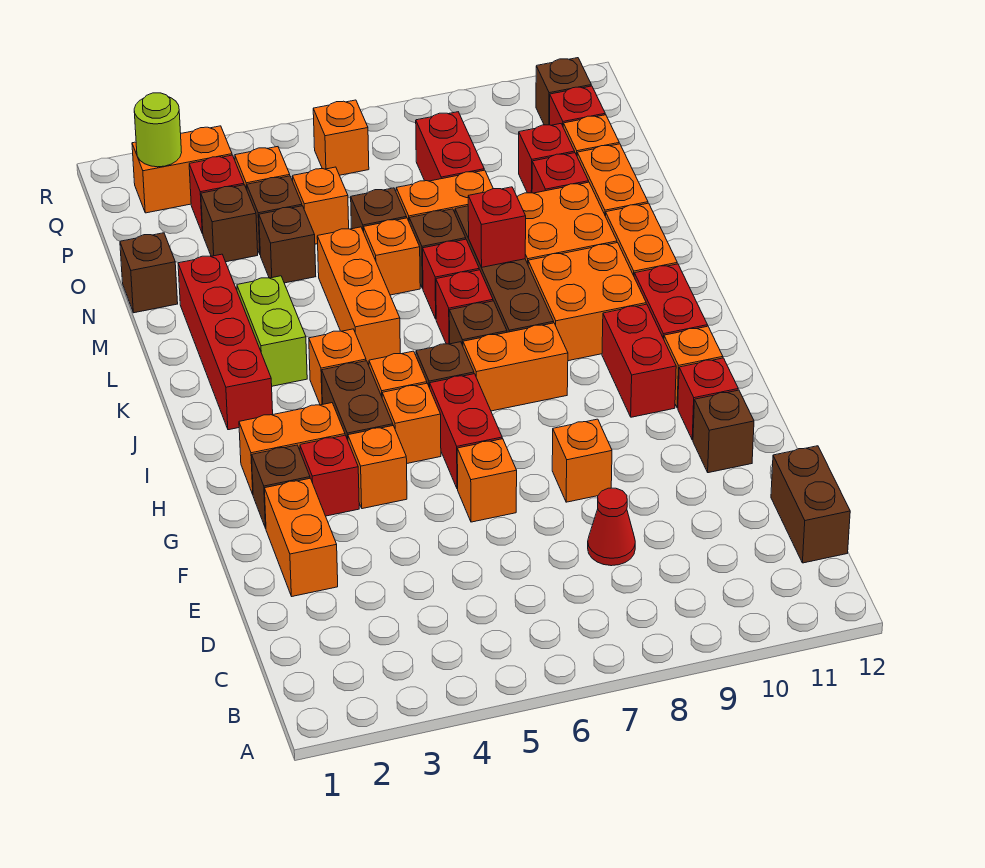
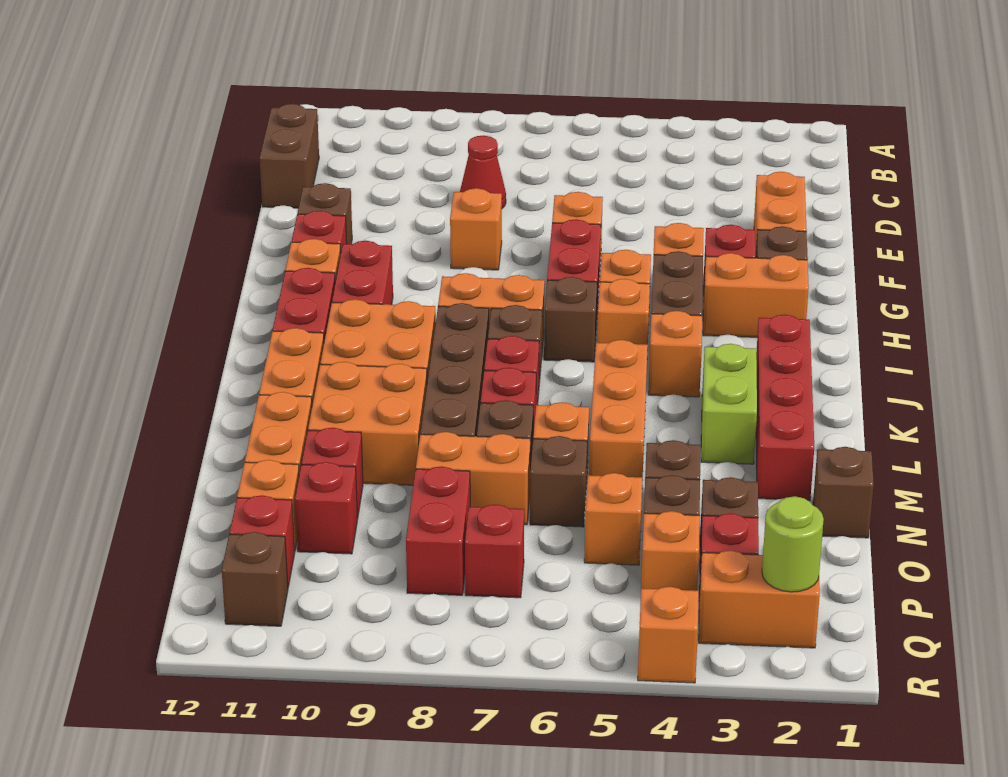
red 1x1 brick [468,187,526,267] -> red 1x1 brick moved to [465,504,524,598]
orange 1x1 brick [313,100,369,175] -> orange 1x1 brick moved to [638,587,699,683]

